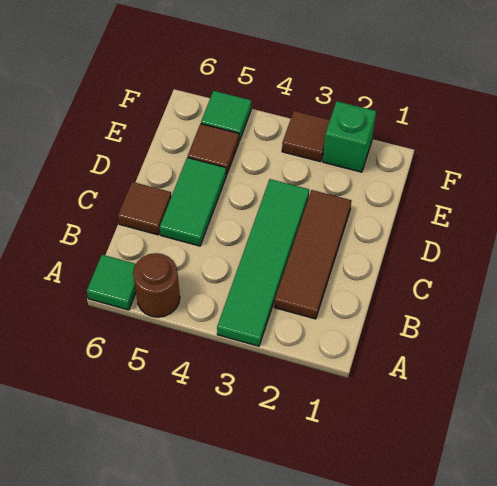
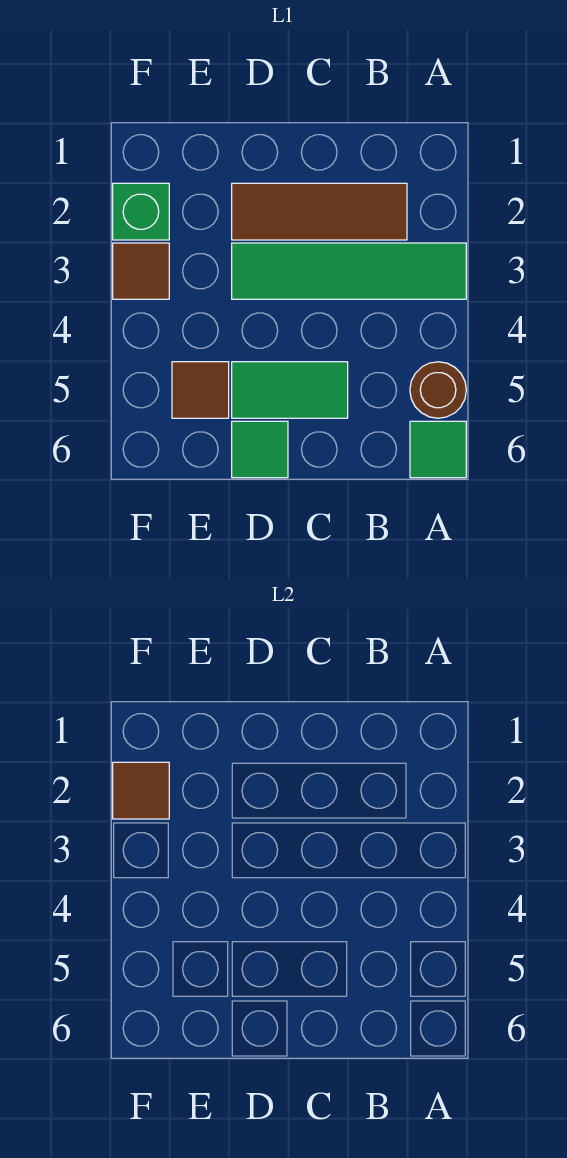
brown 1x1 tile [118,182,172,235] -> brown 1x1 tile moved to [113,762,169,819]
green 1x1 tile [201,91,251,141] -> green 1x1 tile moved to [232,421,288,478]

